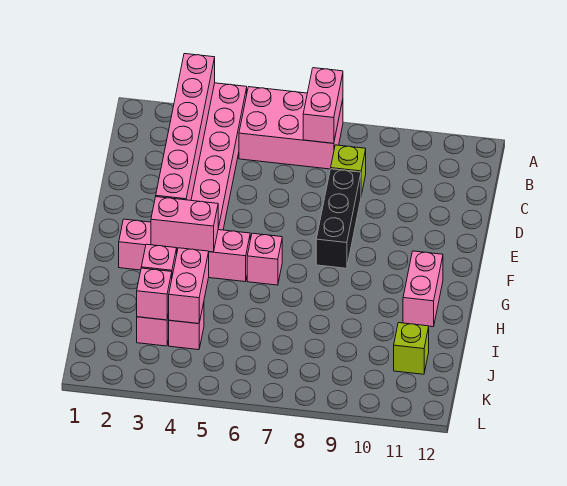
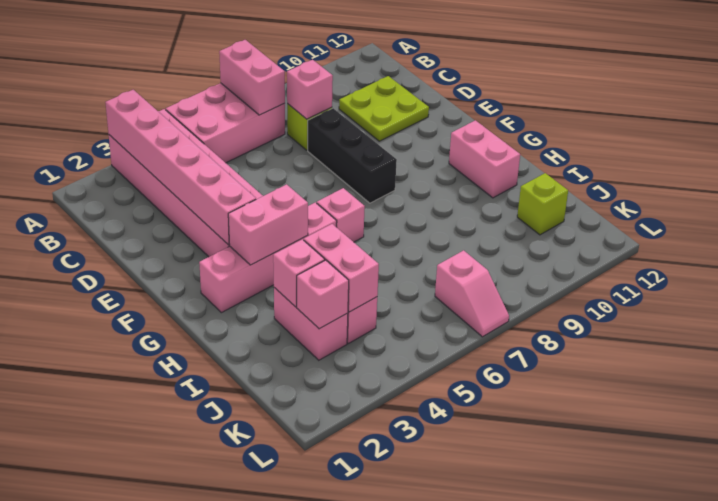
none -> pink 1x1 brick [287,60,333,119]
none -> lime 2x2 plate [339,76,429,141]
none -> pink 1x2 slope [435,250,509,337]

